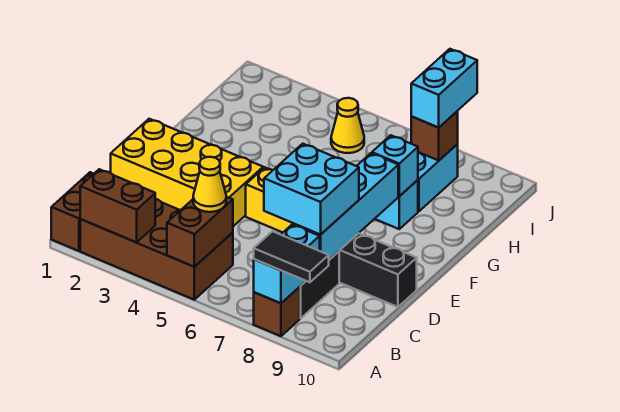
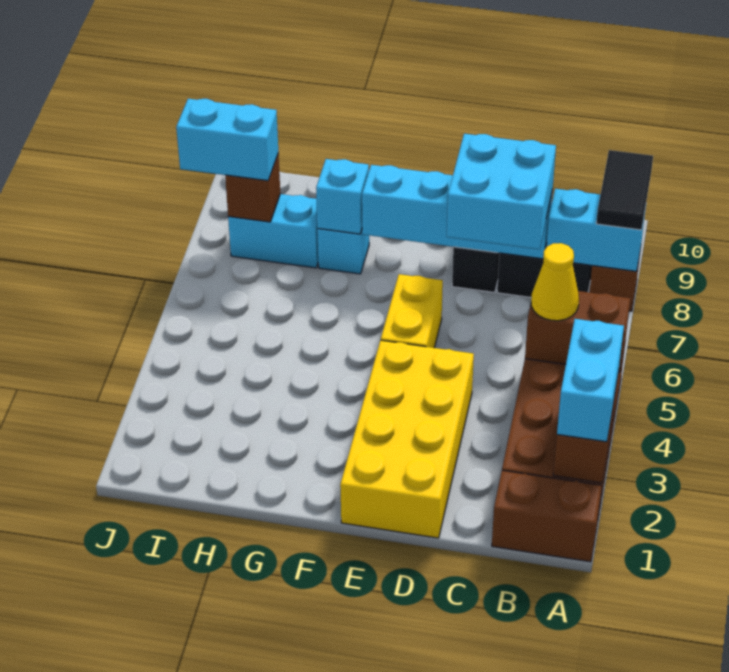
none -> cyan 1x2 brick [557,319,624,442]
yellow 1x1 cone [331,98,364,153] -> none

